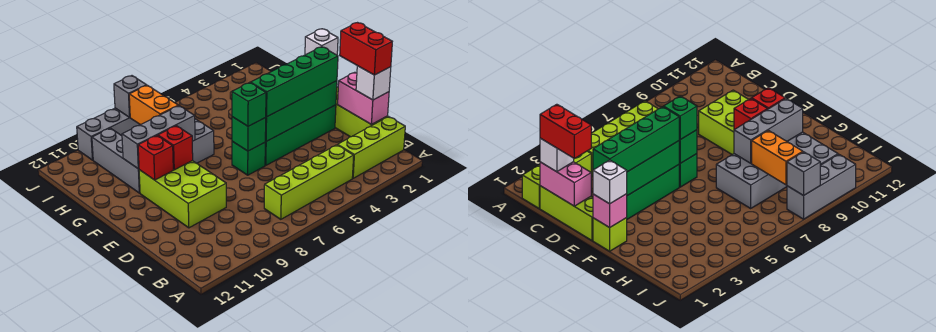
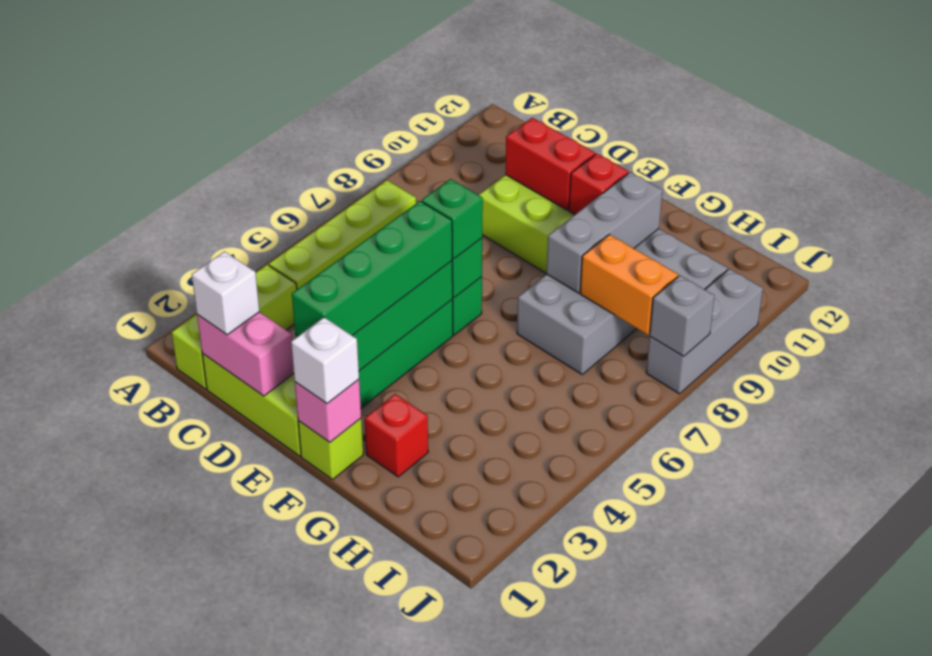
red 1x2 brick [340,23,392,75] -> red 1x2 brick moved to [505,118,595,210]
red 1x1 brick [158,126,193,170] -> red 1x1 brick moved to [365,394,428,477]

